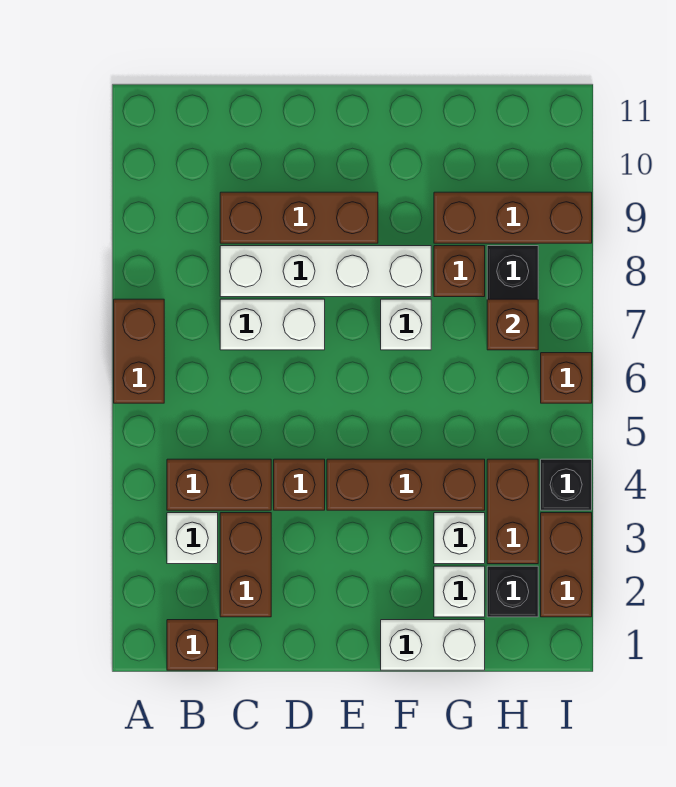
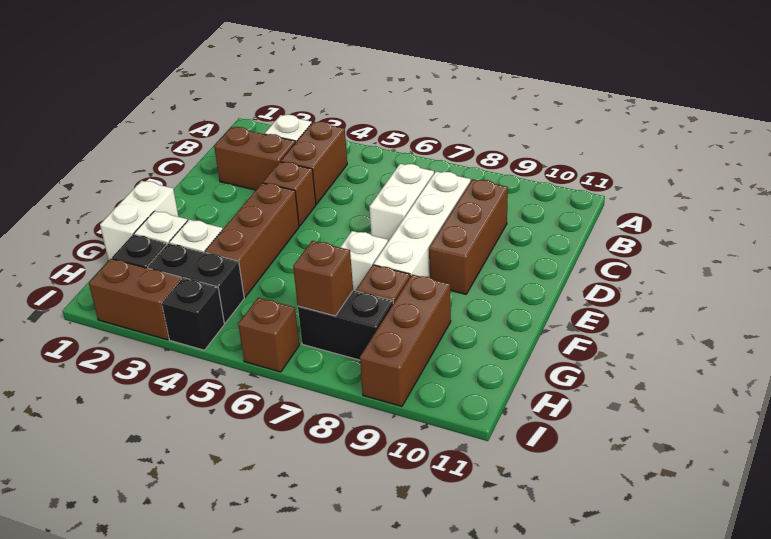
brown 1x2 brick [114,299,164,403] -> none
brown 1x1 brick [167,620,218,670] -> none
brown 1x2 brick [487,459,538,564] -> black 1x2 brick [148,243,244,323]

